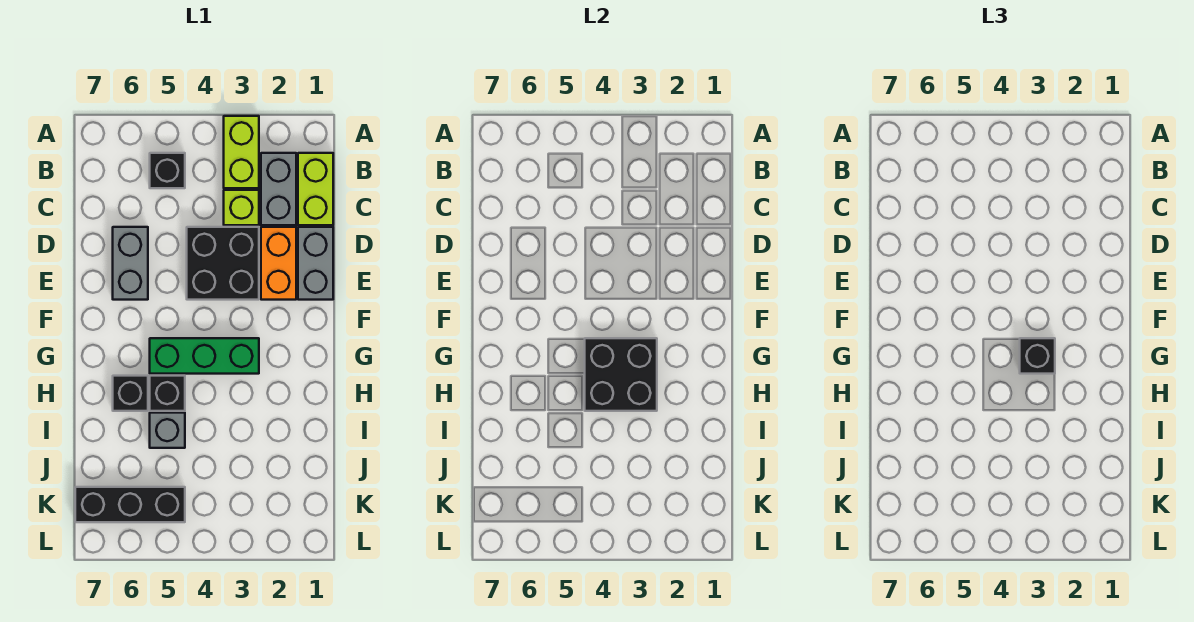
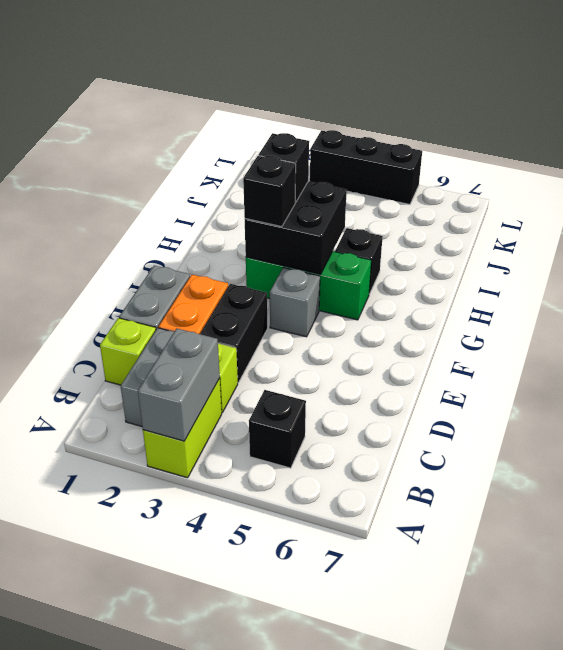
lime 1x2 brick [298,153,333,225] -> lime 1x1 brick [100,318,156,385]
black 2x2 brick [187,227,259,300] -> black 1x2 brick [200,284,268,383]
grey 1x2 brick [113,227,148,300] -> grey 1x2 brick moved to [138,328,220,441]
black 1x1 brick [113,376,148,411] -> black 1x1 brick moved to [259,133,309,202]
grey 1x1 brick [150,413,185,448] -> grey 1x1 brick moved to [270,267,320,337]
black 1x3 brick [75,487,185,522] -> black 1x3 brick moved to [310,130,422,204]

